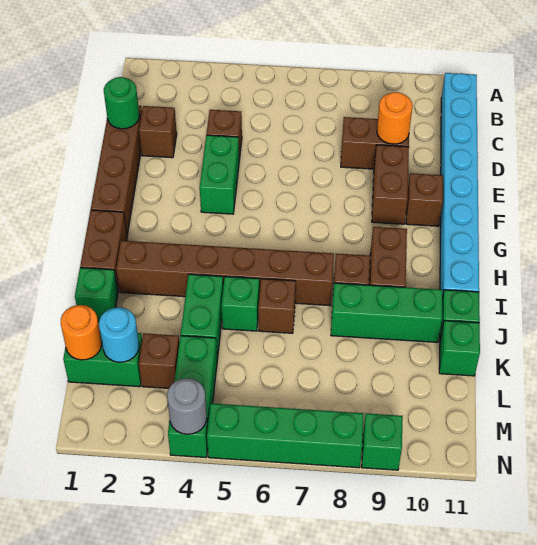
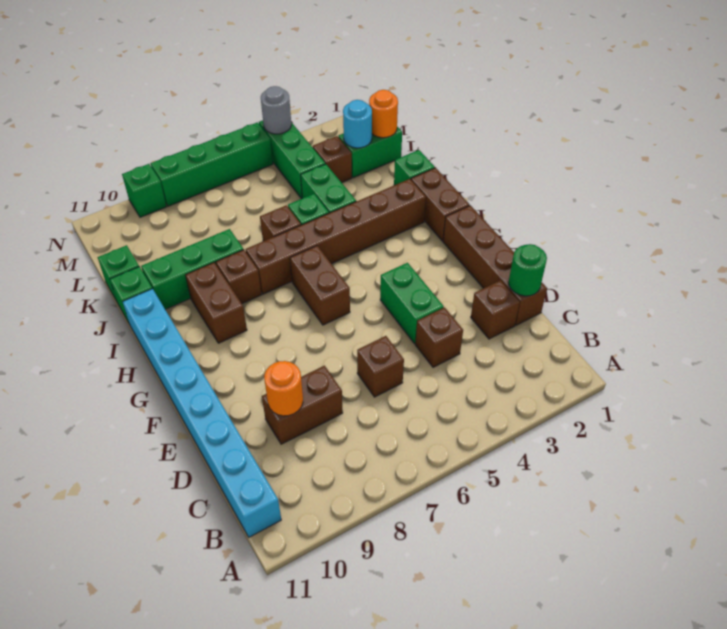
brown 1x2 brick [372,145,409,224] -> brown 1x2 brick moved to [290,246,350,325]
brown 1x1 brick [406,173,443,226] -> brown 1x1 brick moved to [357,336,404,397]

